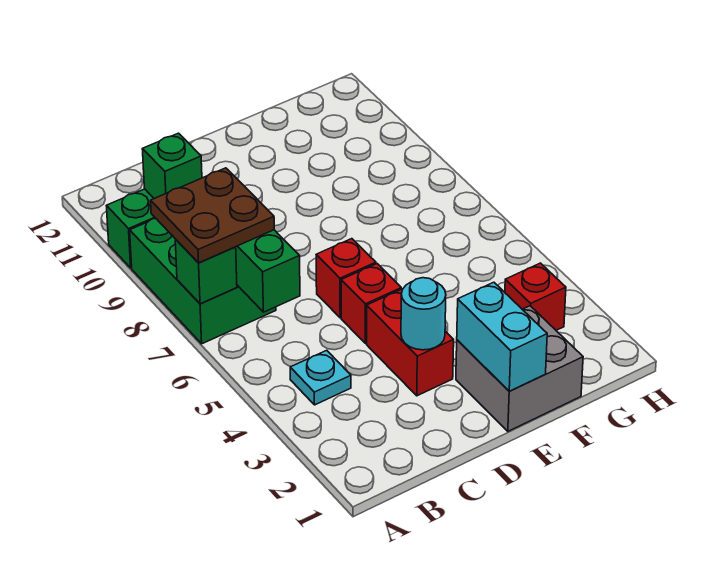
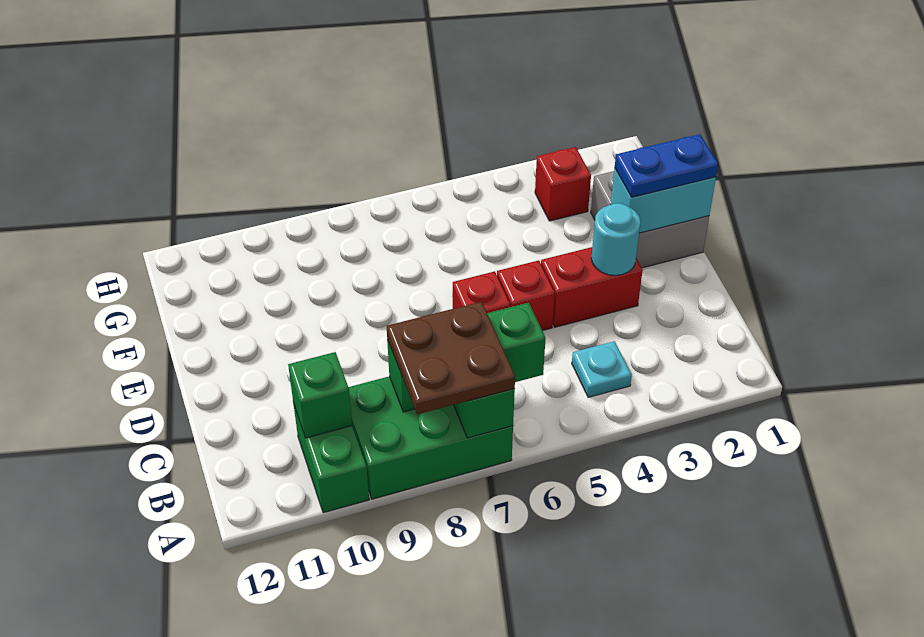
none -> blue 1x2 plate [615,134,718,197]

